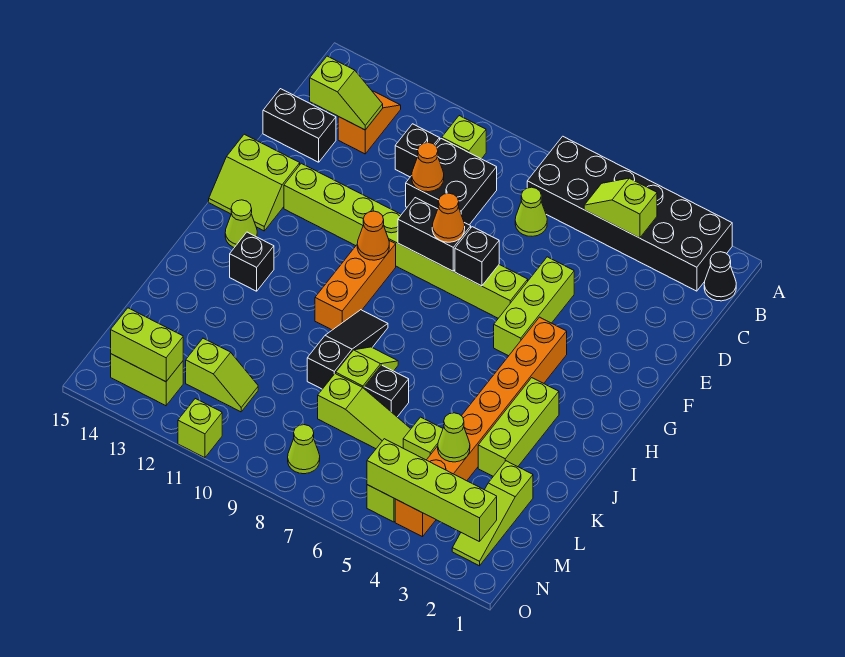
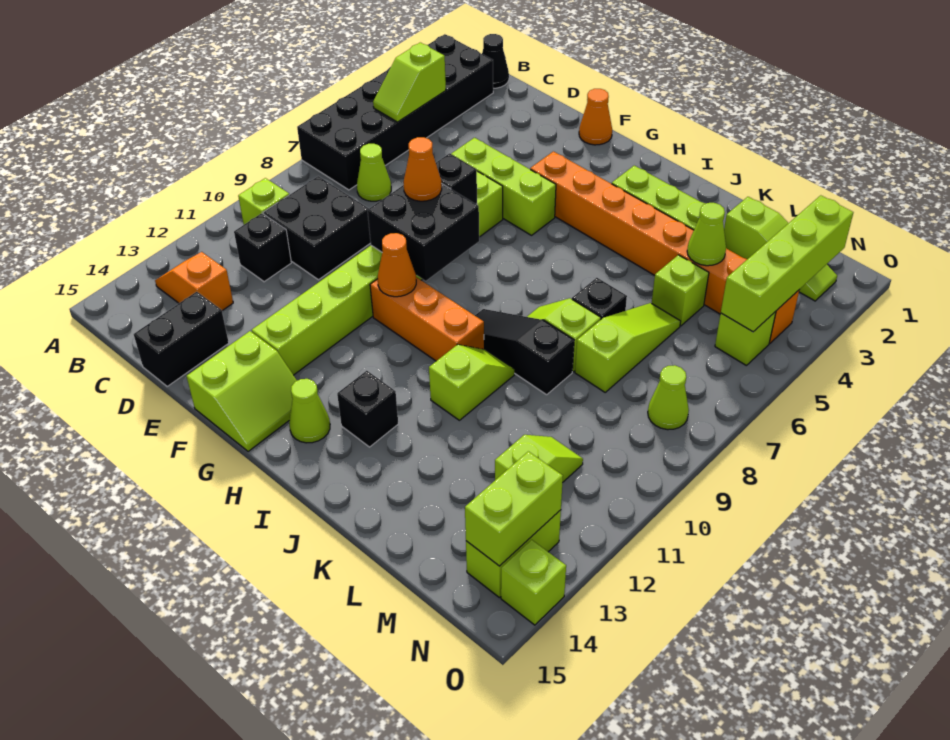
lime 1x2 slope [310,56,383,130] -> lime 1x2 slope moved to [429,345,514,420]
orange 1x1 cone [412,143,444,192] -> orange 1x1 cone moved to [579,89,612,145]
black 1x2 brick [398,198,471,271] -> black 2x2 brick [368,183,479,281]
lime 1x1 brick [178,399,222,458] -> lime 1x1 brick moved to [501,540,566,625]

